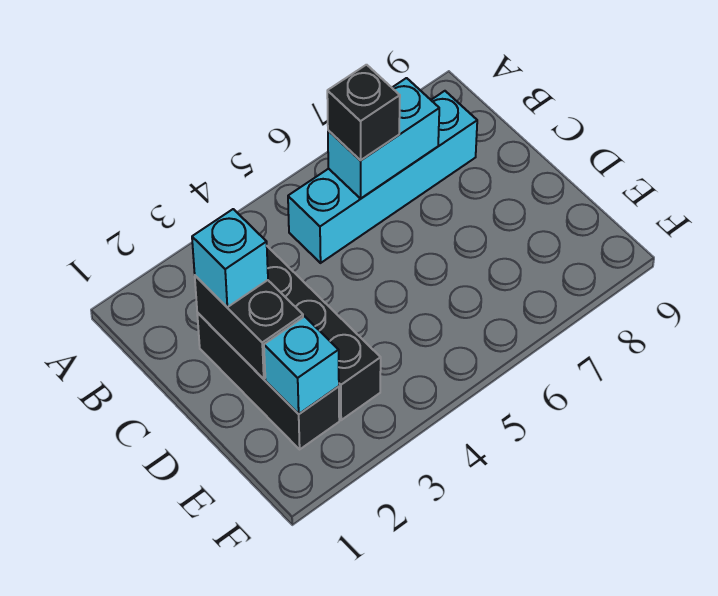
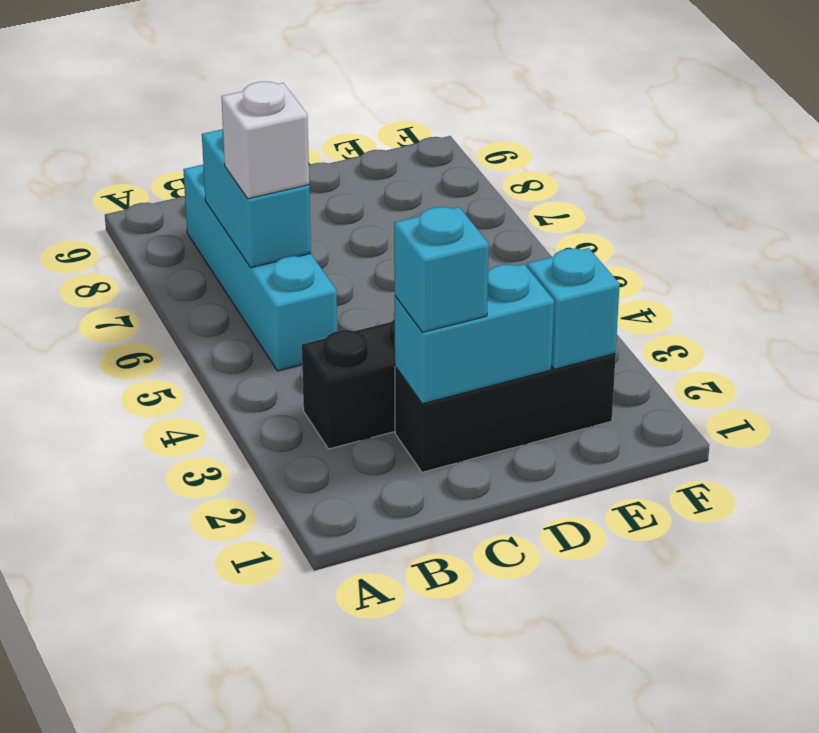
black 1x1 brick [327,65,400,160] -> white 1x1 brick [221,82,309,199]
black 1x2 brick [195,276,303,379] -> cyan 1x2 brick [395,264,554,404]

